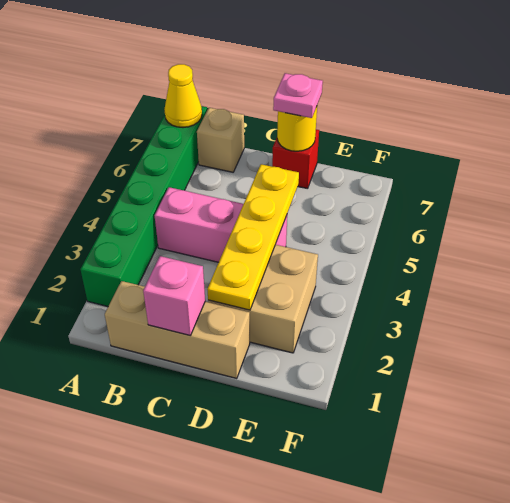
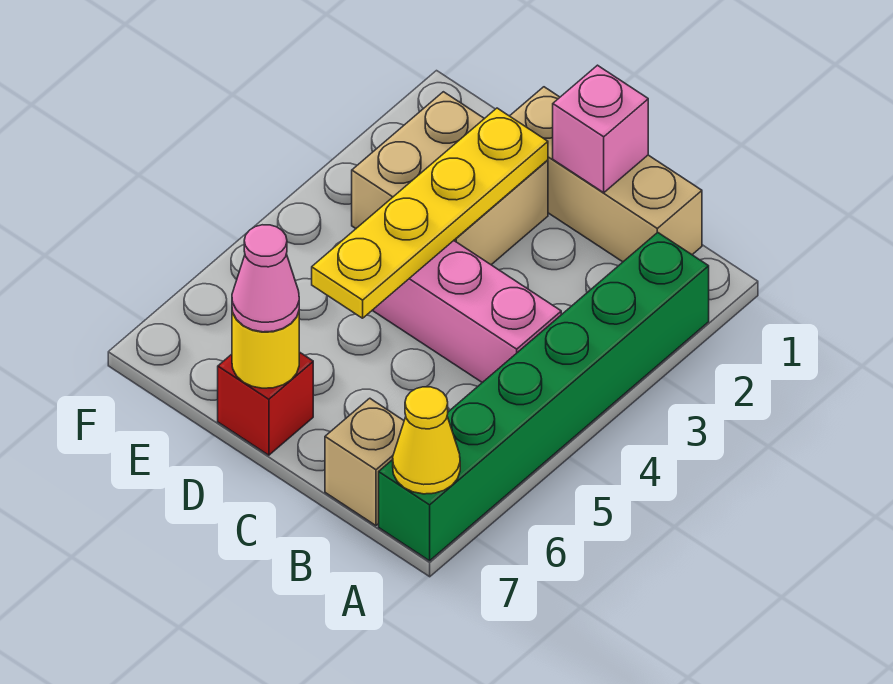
pink 1x1 plate [273,73,323,118] -> pink 1x1 cone [232,225,299,332]

